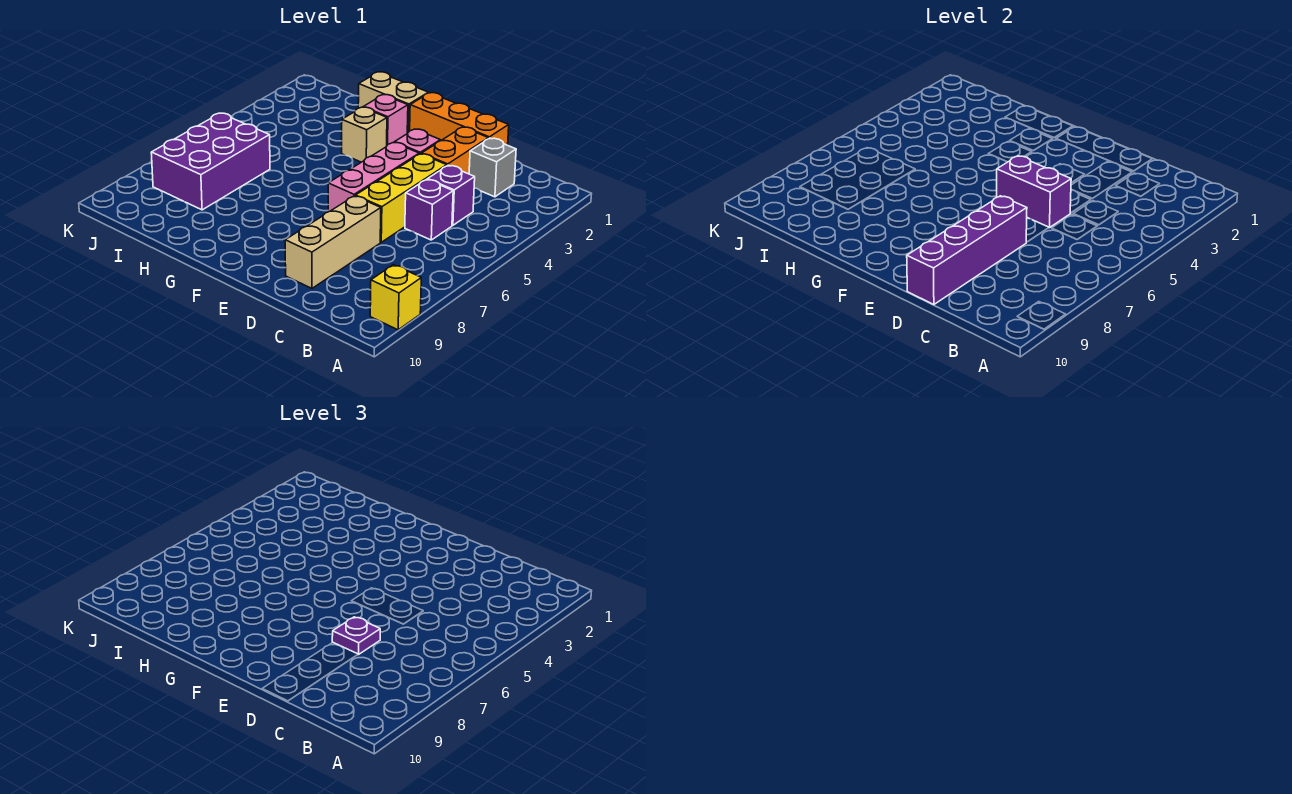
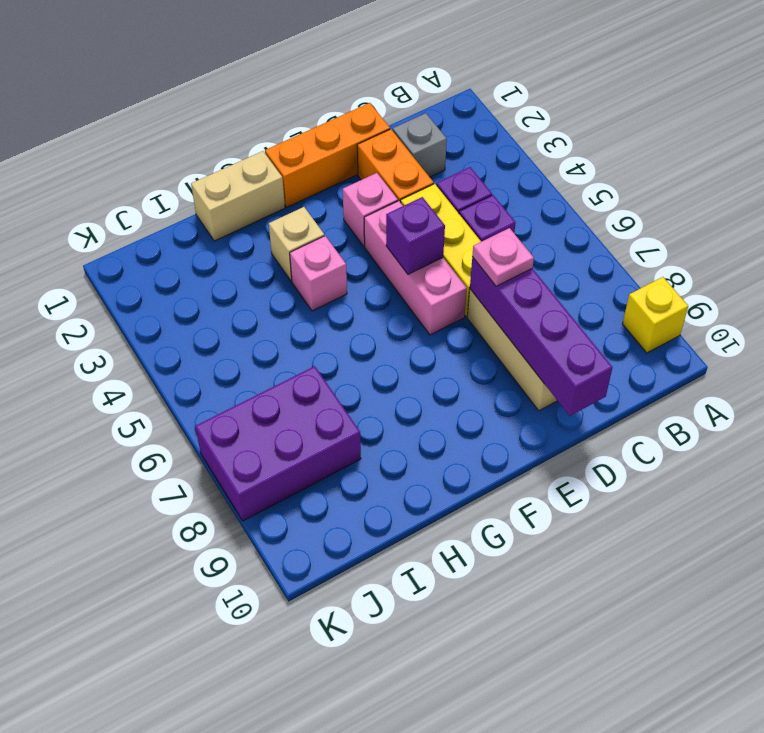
purple 1x2 brick [997,156,1071,228] -> purple 1x1 brick [386,197,445,274]
purple 1x1 plate [332,617,380,654] -> pink 1x1 plate [472,228,534,286]
pink 1x1 brick [364,95,408,145] -> pink 1x1 brick moved to [290,236,347,311]
purple 2x3 brick [151,113,270,210] -> purple 2x3 brick turned to [195,366,361,521]

